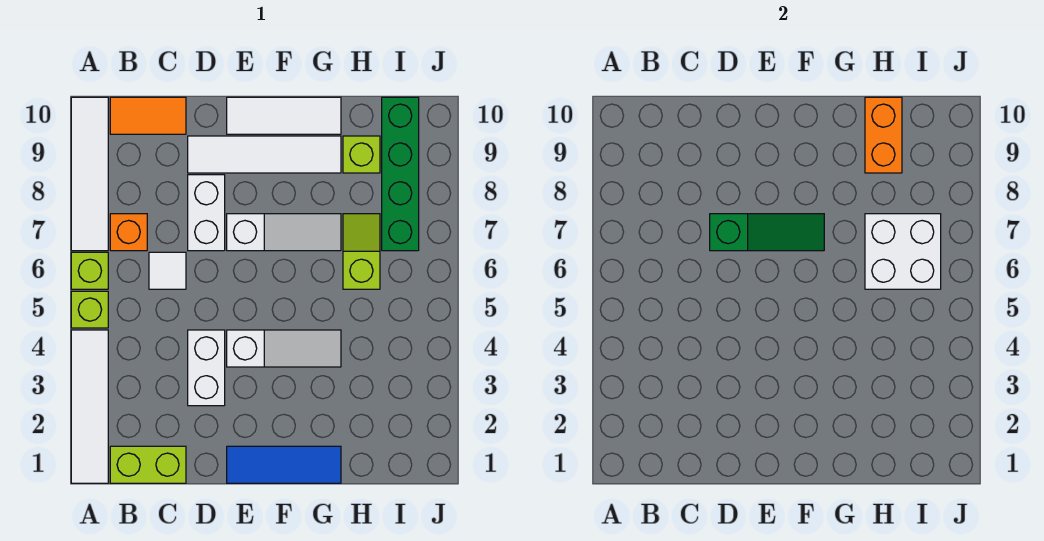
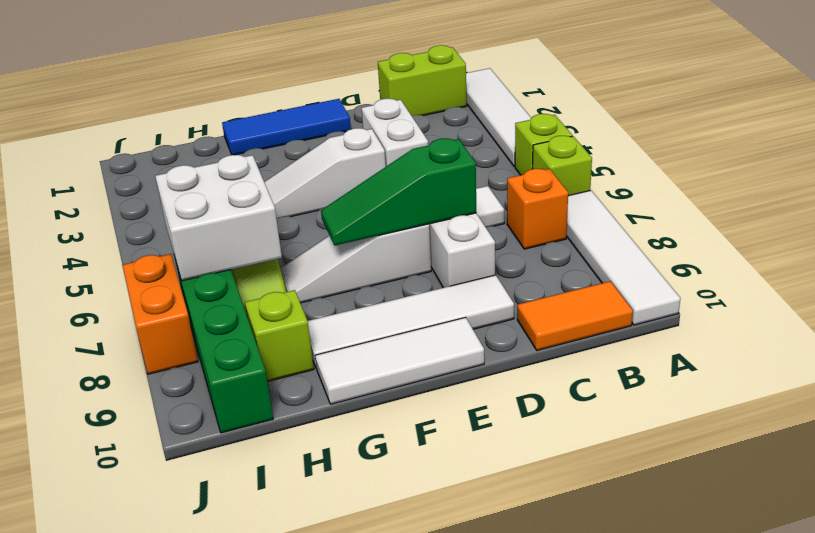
orange 1x2 brick [865,97,902,173] -> orange 1x2 brick moved to [122,254,198,374]

